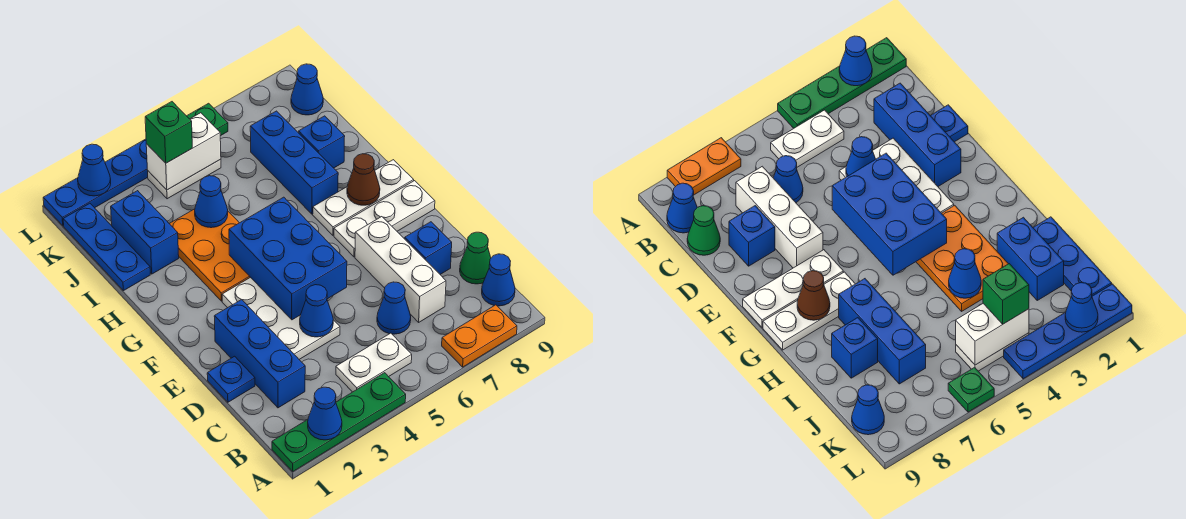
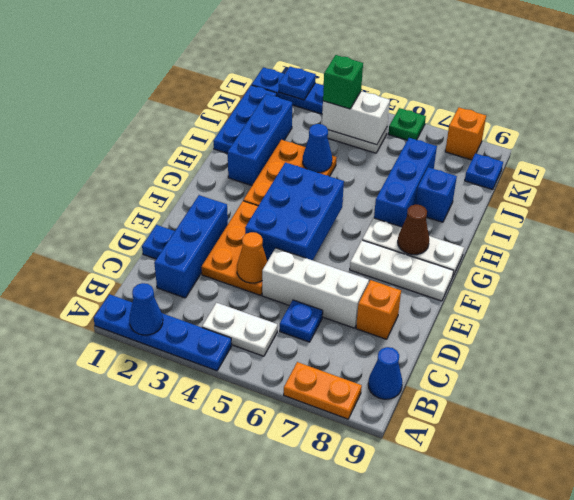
green 1x4 plate [272,373,406,471] -> blue 1x4 plate [94,294,232,371]
blue 1x1 cone [377,282,411,334] -> blue 1x1 plate [280,300,323,342]
white 1x3 brick [355,217,446,322] -> white 1x3 brick turned to [262,248,369,328]
green 1x1 cone [460,232,491,284] -> none
white 2x3 plate [222,277,340,359] -> orange 2x3 plate [201,201,262,295]
blue 1x1 cone [300,285,333,337] -> orange 1x1 cone [237,232,267,283]
blue 1x1 brick [405,222,452,274] -> orange 1x1 brick [356,280,401,339]
blue 1x2 brick [111,191,179,274] -> blue 1x3 brick [228,94,292,186]
blue 1x1 cone [291,64,323,115] -> blue 1x1 plate [465,153,503,190]
blue 1x1 cone [78,144,111,196] -> blue 1x1 plate [279,67,316,100]
none -> orange 1x1 brick [445,108,486,160]

